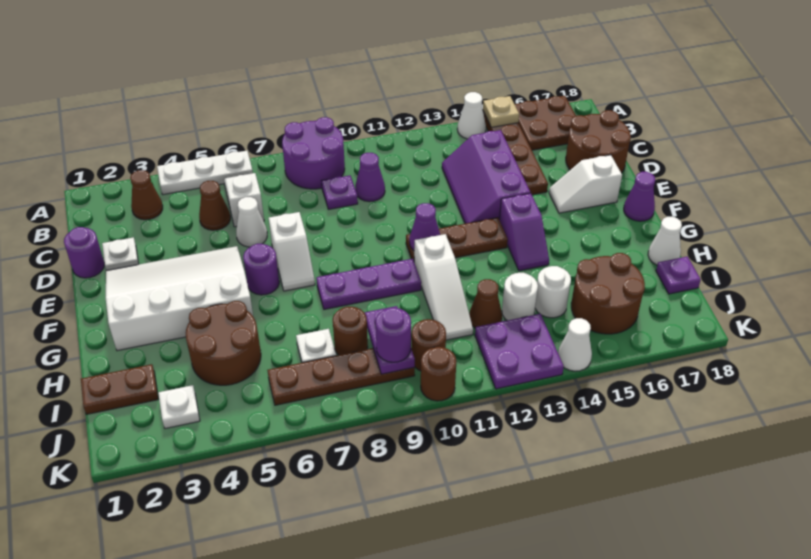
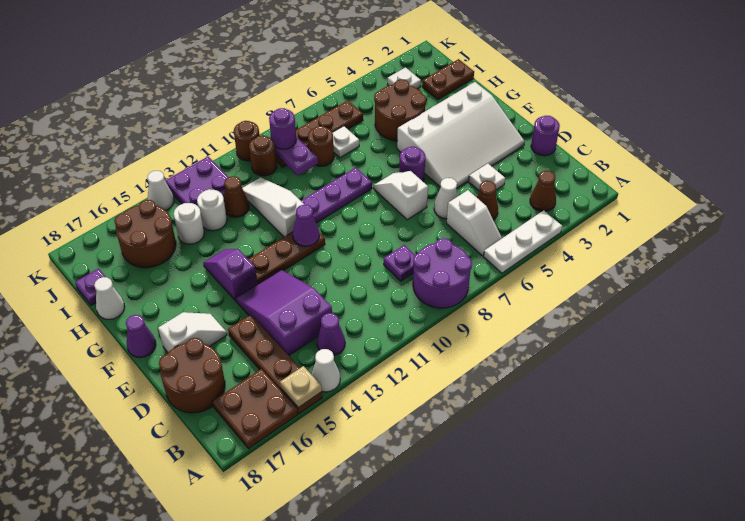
purple 1x1 cone [355,153,385,202] -> purple 1x1 cone moved to [317,313,345,355]
purple 2x3 slope [442,130,530,224] -> purple 2x3 slope turned to [236,270,332,355]
white 1x1 plate [102,237,139,270] -> white 1x1 plate moved to [469,164,505,191]

